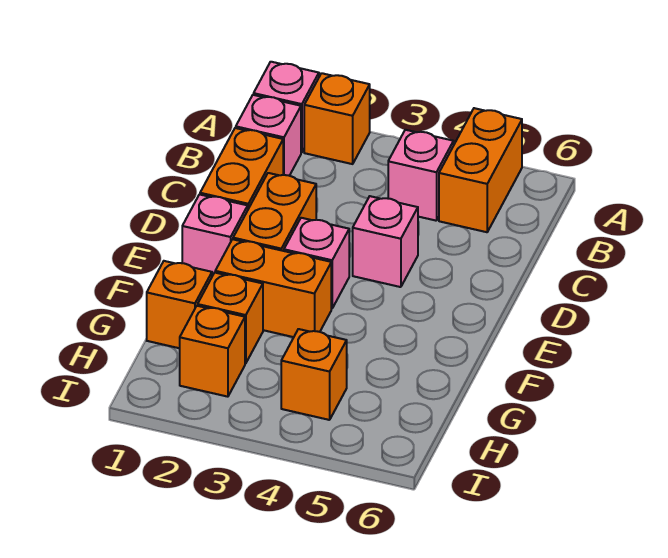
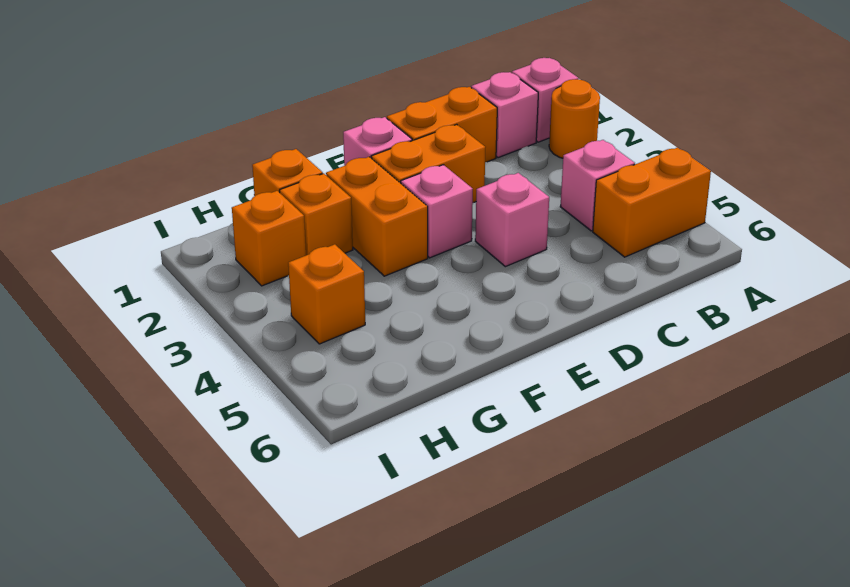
orange 1x1 brick [304,73,370,164] -> orange 1x1 round brick [549,79,600,158]

